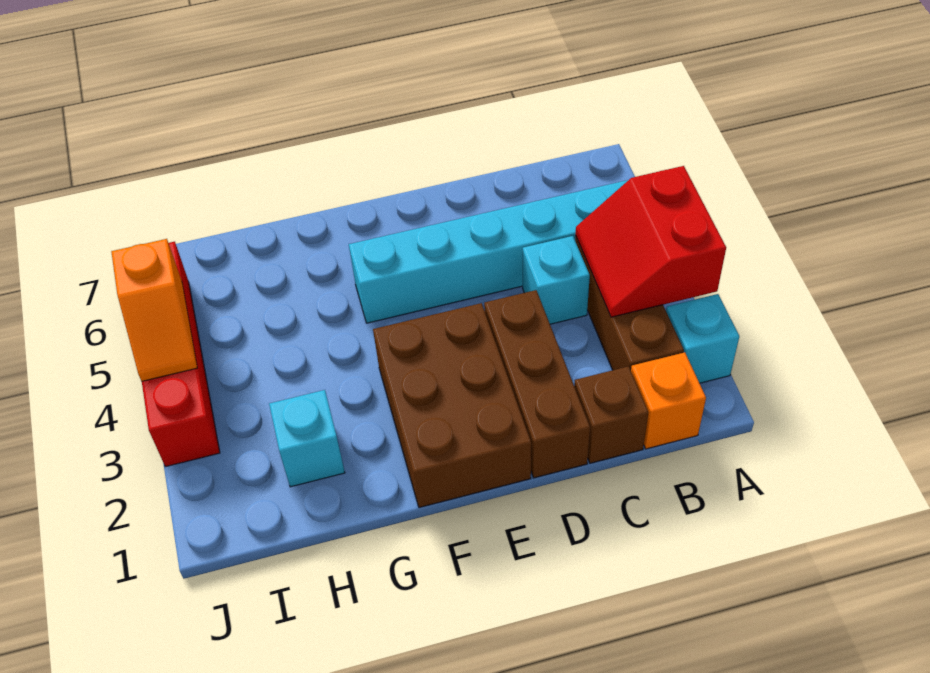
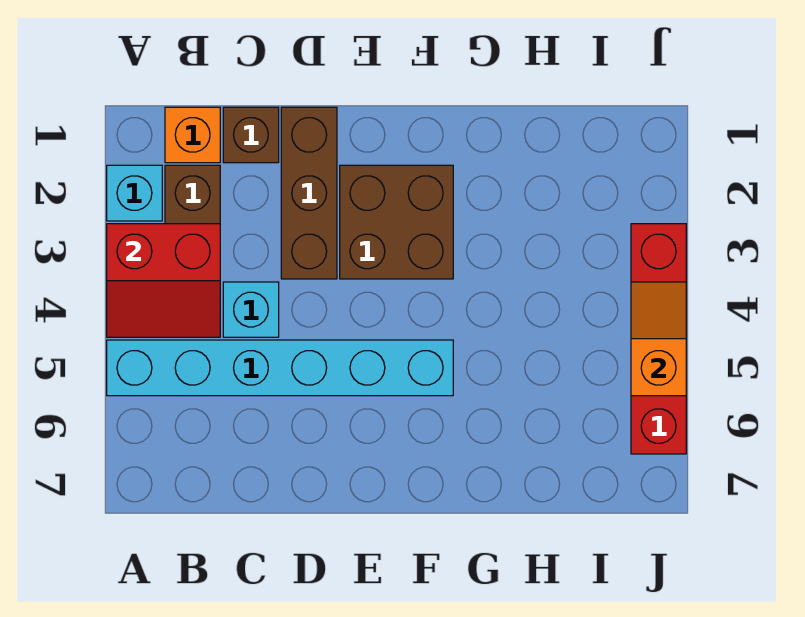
red 2x2 slope [576,166,726,317] -> red 2x2 slope turned to [107,224,220,337]
brown 2x3 brick [373,303,531,508] -> brown 2x2 brick [340,165,453,279]
cyan 1x1 brick [269,390,345,487] -> none

